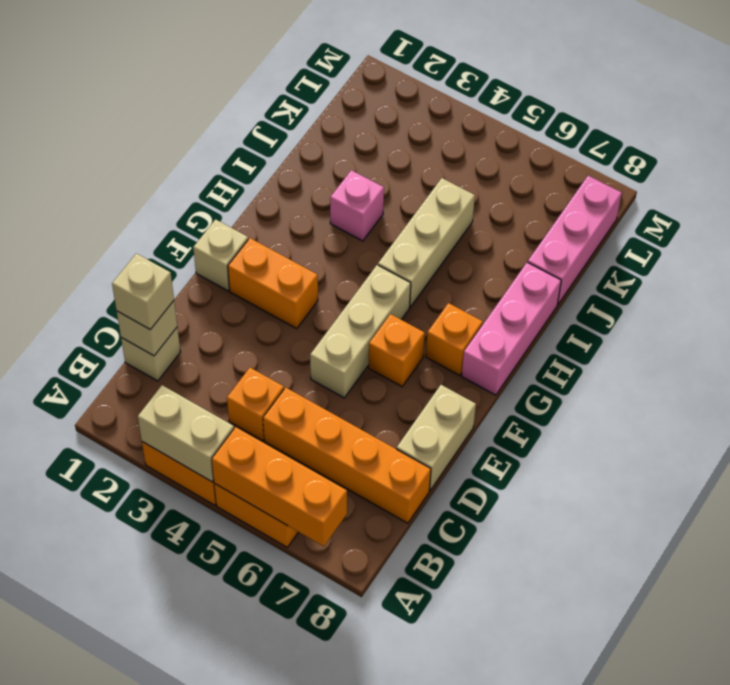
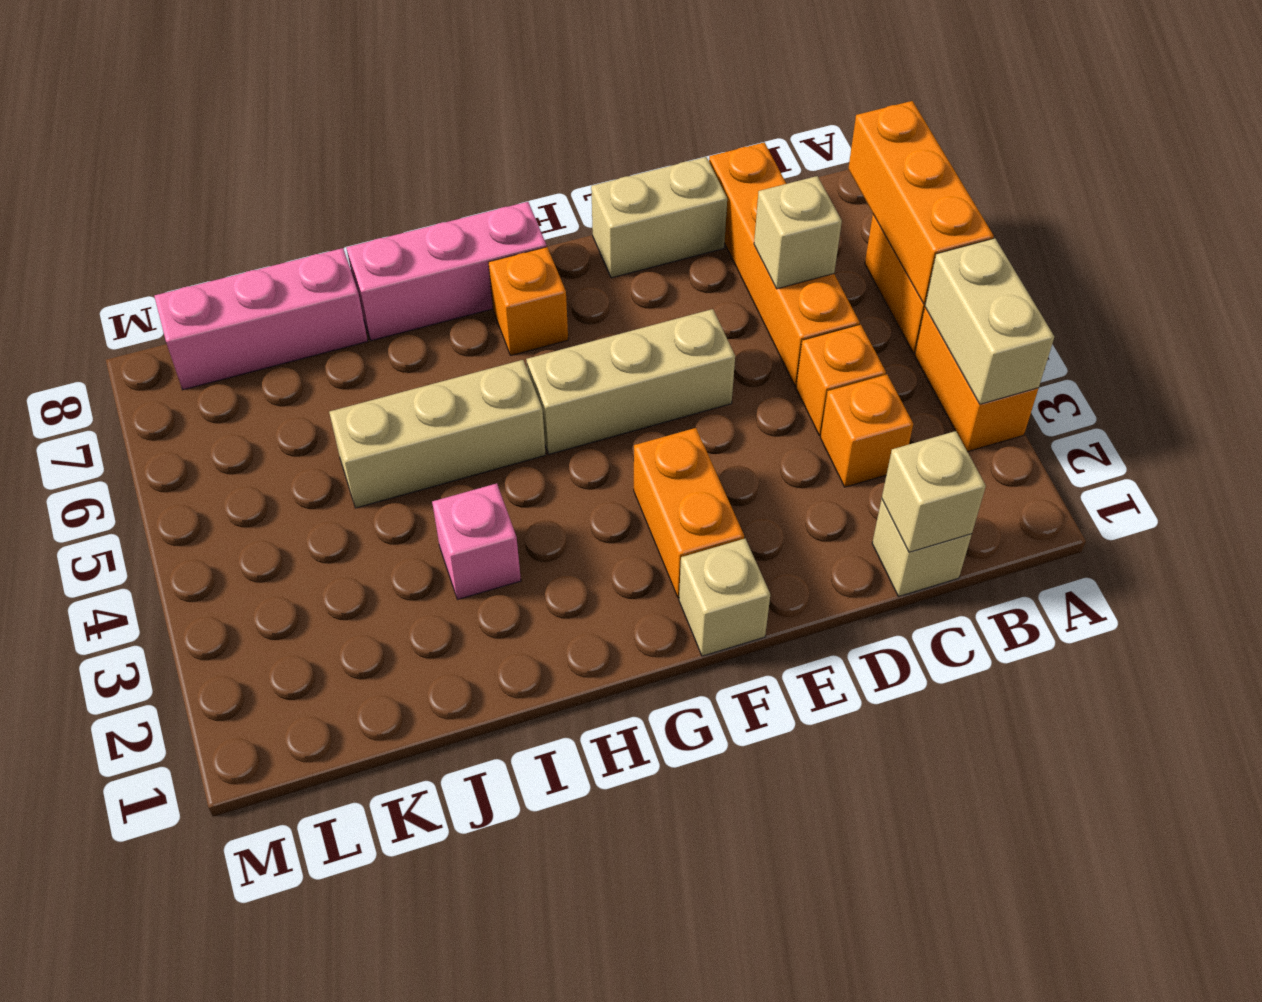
tan 1x1 brick [112,254,174,330] -> tan 1x1 brick moved to [754,176,842,289]
orange 1x1 brick [368,314,425,386] -> orange 1x1 brick moved to [821,375,913,487]

